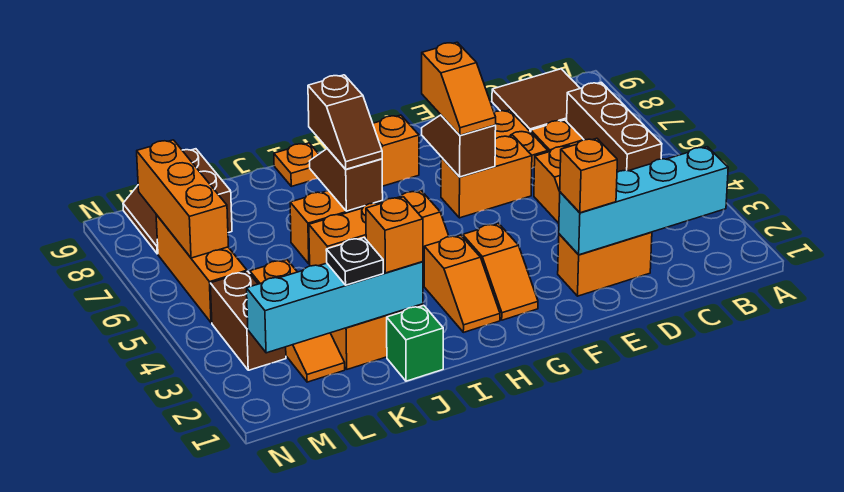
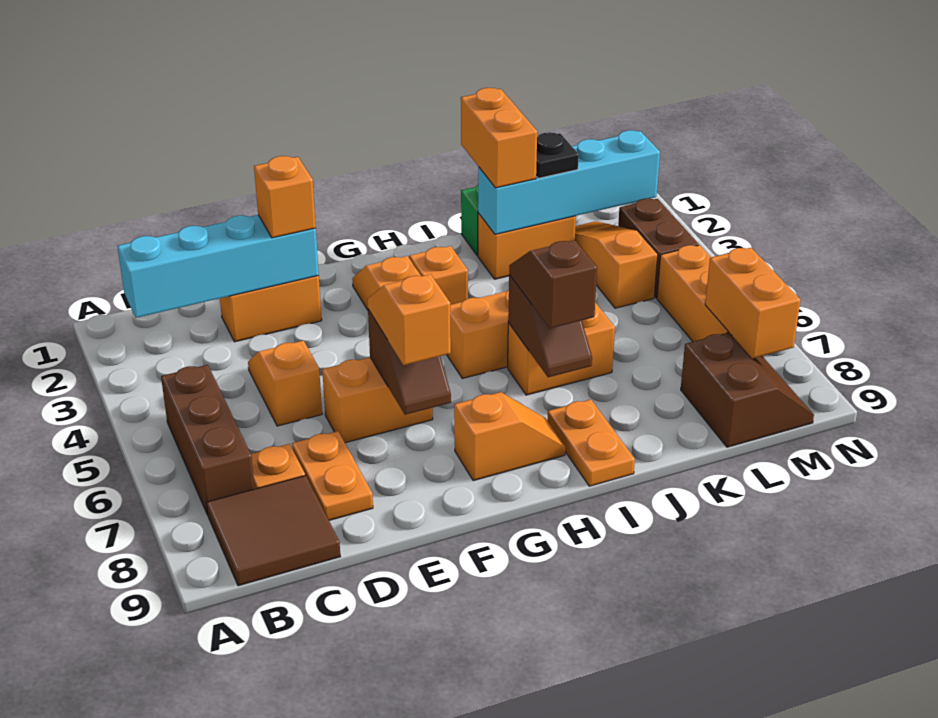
orange 1x1 plate [274,143,319,186] -> orange 1x2 plate [547,399,635,486]
orange 1x1 brick [366,197,423,273] -> orange 1x2 brick [461,88,537,188]
orange 1x3 brick [137,140,228,258] -> orange 1x2 brick [705,248,800,359]

